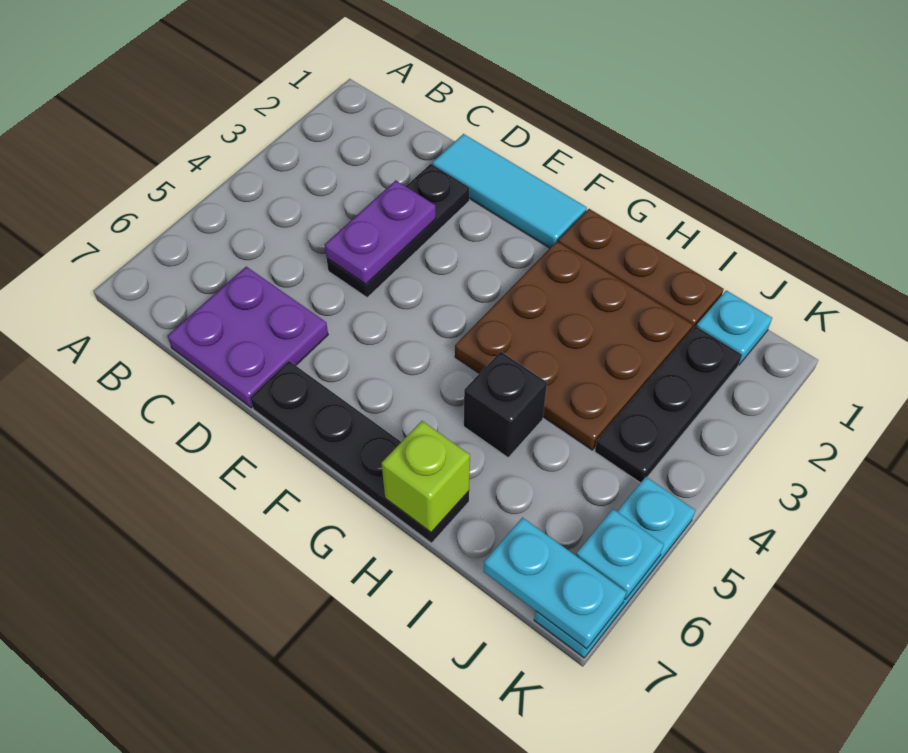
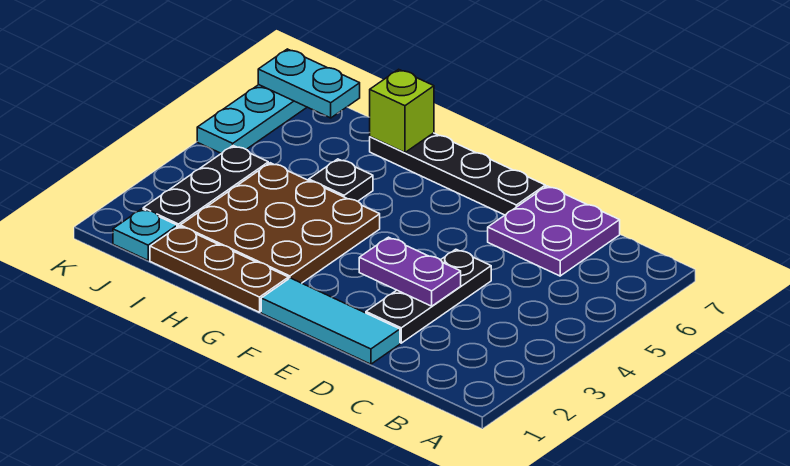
purple 1x2 plate [325,180,436,284] -> purple 1x2 plate turned to [359,237,461,306]
black 1x1 brick [464,352,547,458] -> black 1x1 plate [309,159,373,201]
cyan 1x1 plate [576,509,664,599] -> none

